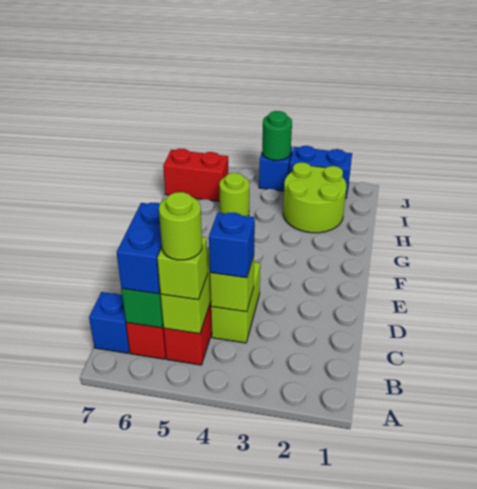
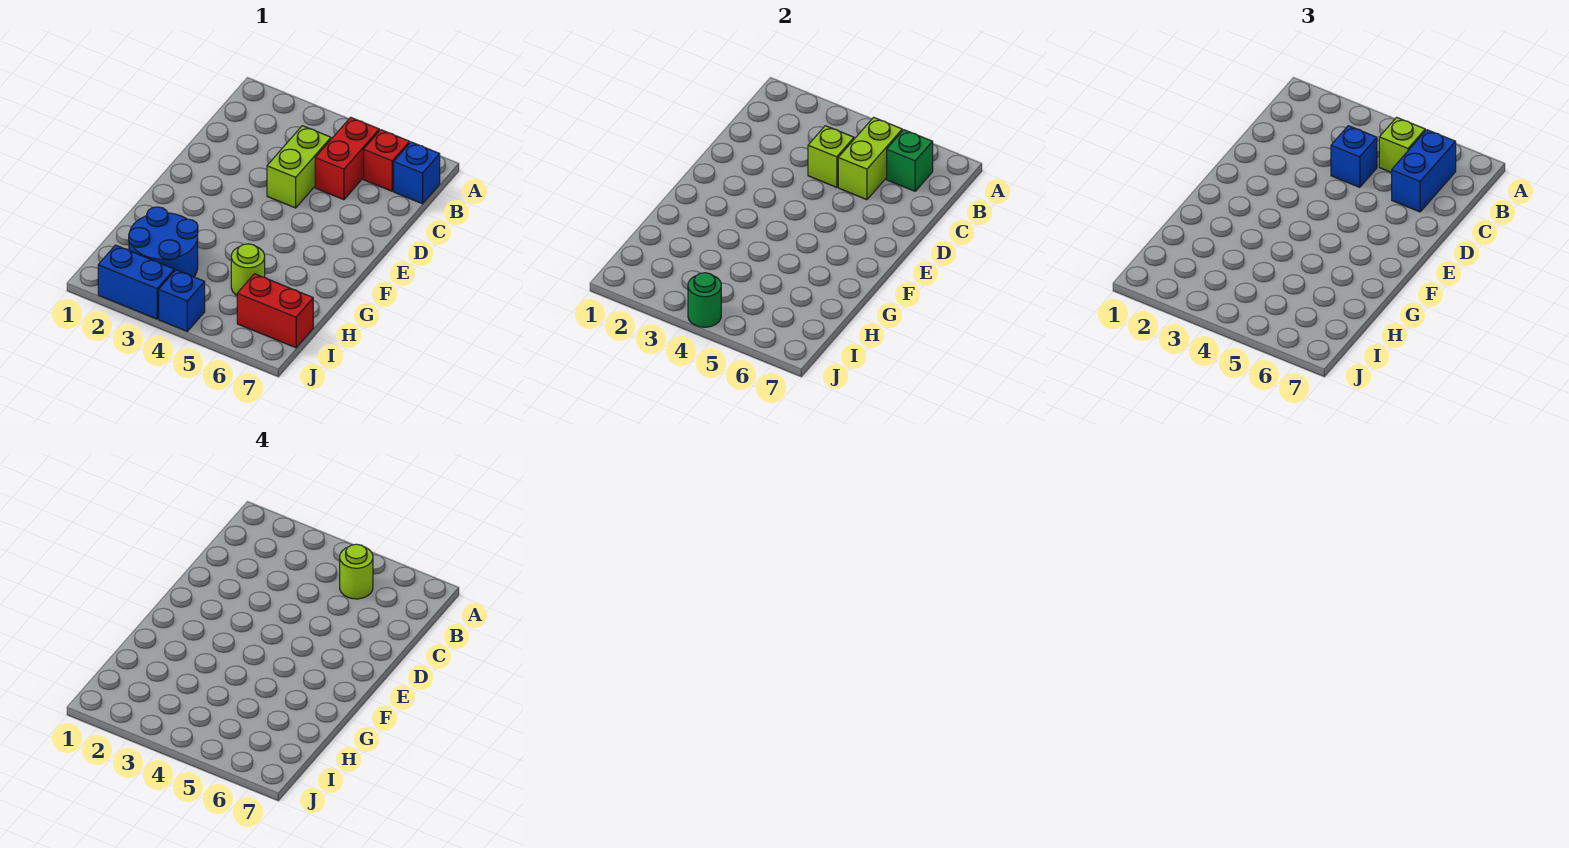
lime 2x2 round brick [283,163,346,233] -> blue 2x2 round brick [129,207,198,277]

